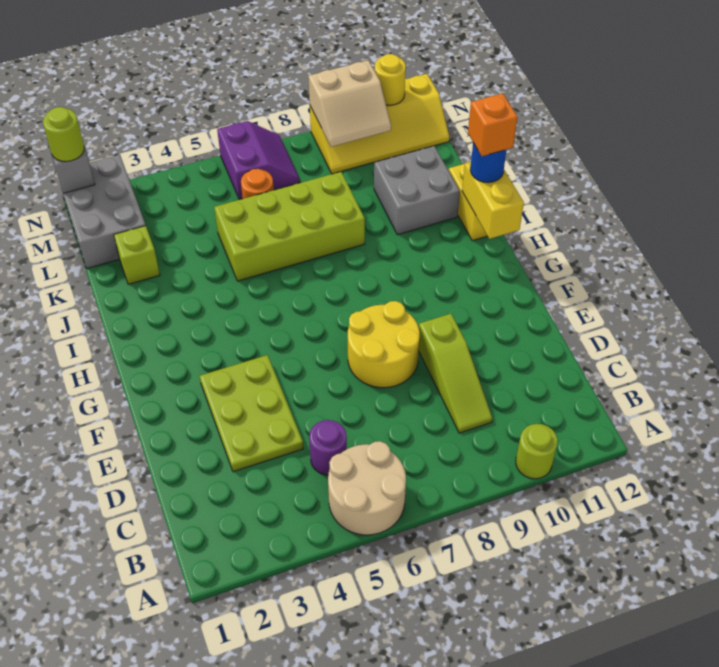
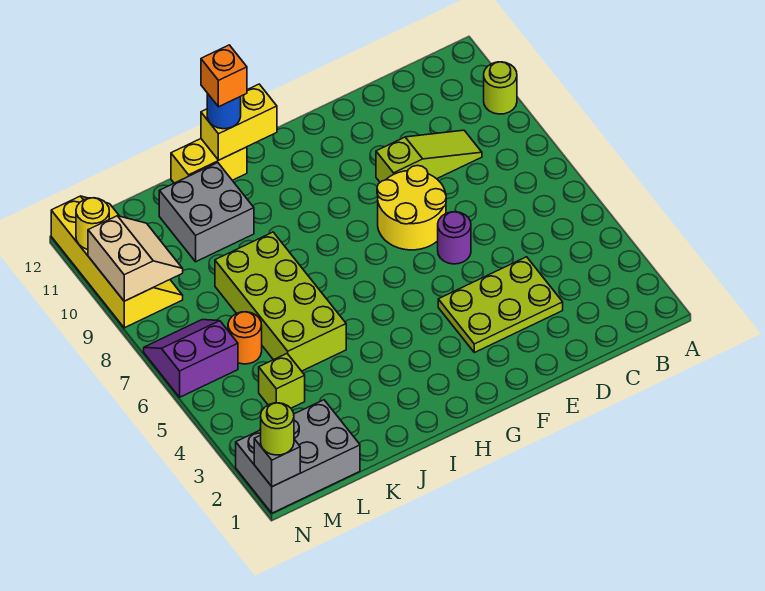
tan 2x2 round brick [328,441,406,535] -> none
purple 1x1 round brick [309,420,347,475] -> purple 1x1 round brick moved to [438,212,471,264]
lime 1x1 brick [114,226,160,284] -> lime 1x1 brick moved to [259,354,305,408]

